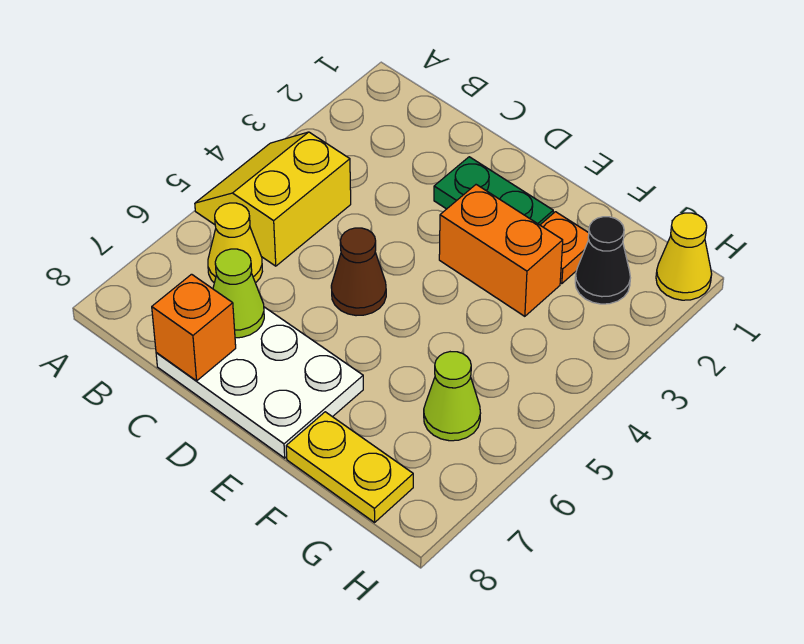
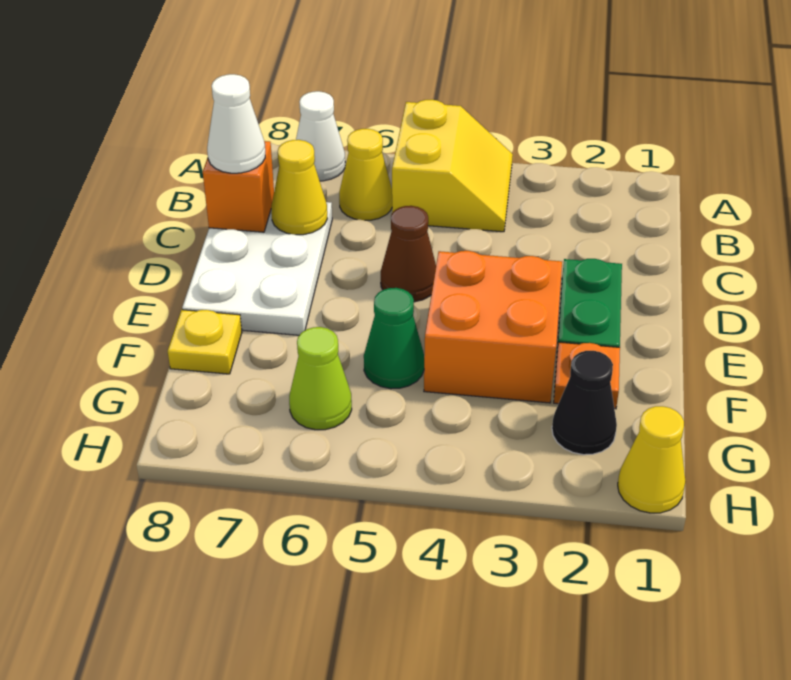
yellow 2x2 slope [195,132,351,266] -> yellow 2x2 slope turned to [392,100,513,232]
none -> white 1x1 cone [296,91,345,181]
lime 1x1 cone [213,249,264,338] -> yellow 1x1 cone [271,140,327,235]
none -> white 1x1 cone [207,74,265,173]
orange 1x2 brick [439,185,563,316] -> orange 2x2 brick [424,251,562,403]
none -> green 1x1 cone [364,288,424,389]
yellow 1x2 plate [286,412,413,522] -> yellow 1x1 plate [168,310,242,374]

